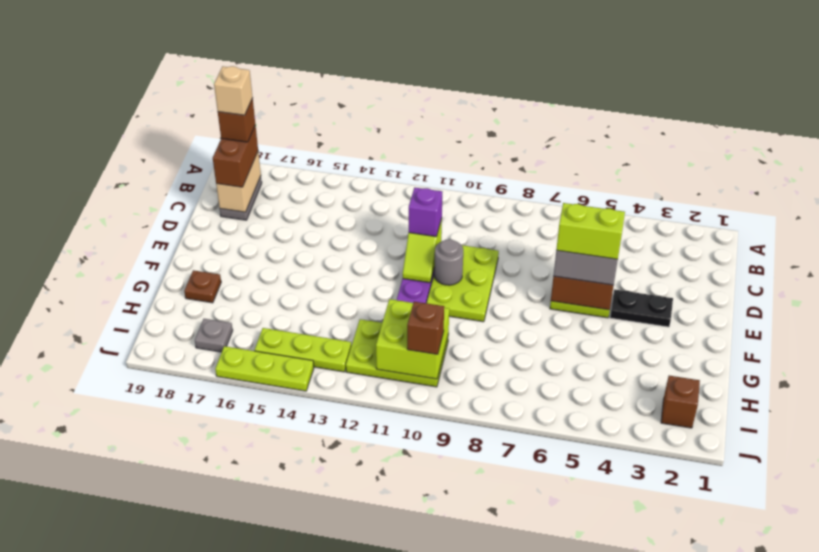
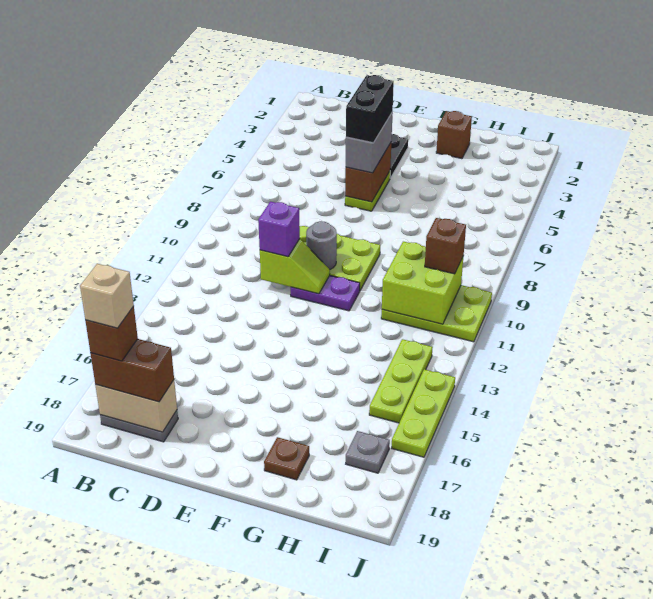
lime 1x2 brick [556,203,625,259] -> black 1x2 brick [346,75,394,143]
lime 2x3 plate [346,319,449,387] -> lime 2x3 plate turned to [381,285,492,342]
brown 1x1 brick [661,376,700,428] -> brown 1x1 brick moved to [436,111,472,159]

